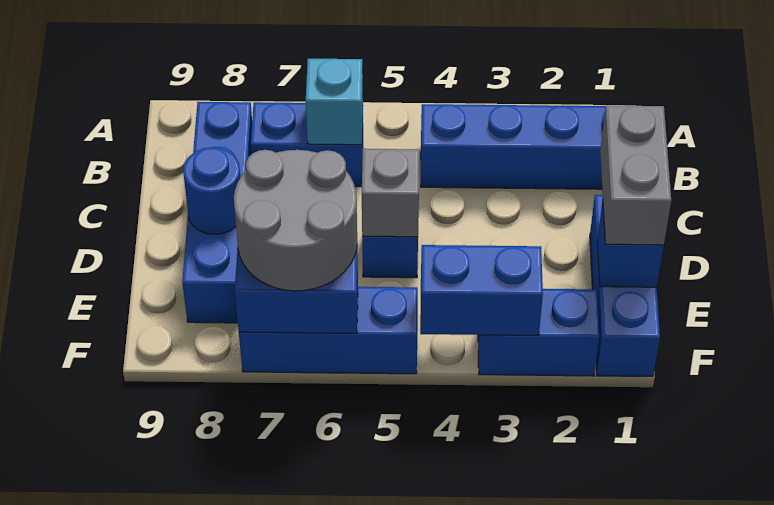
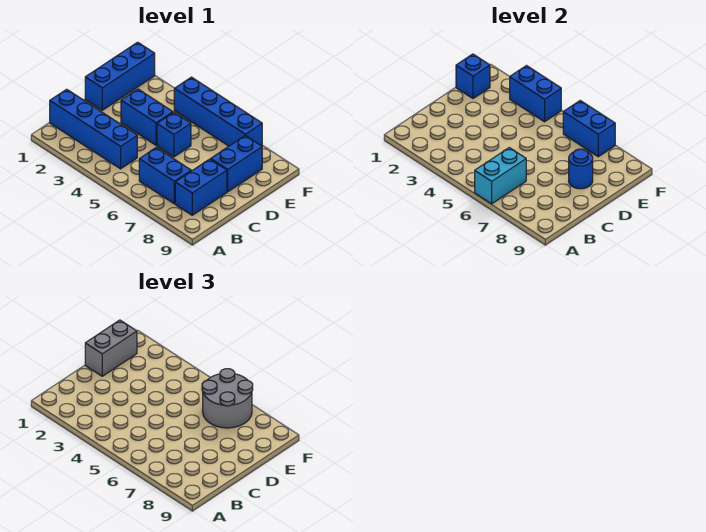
cyan 1x1 brick [306,58,363,145] -> cyan 1x2 brick [475,148,526,204]
grey 1x1 brick [362,149,419,237] -> none
blue 1x2 brick [478,289,599,376] -> blue 1x2 brick moved to [121,89,173,145]
blue 1x3 brick [239,287,418,374] -> blue 1x4 brick [174,77,262,146]

